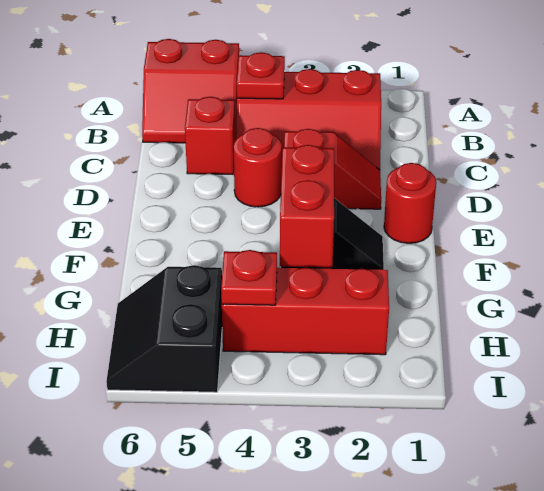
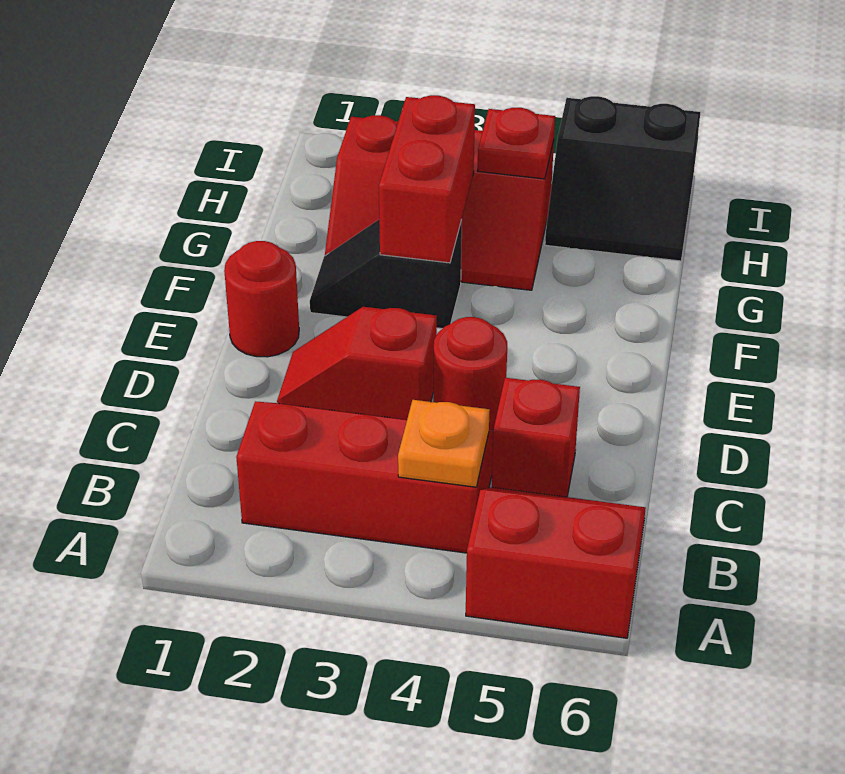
red 1x1 plate [237,52,285,99] -> orange 1x1 plate [398,400,490,487]
black 2x2 slope [106,265,222,392] -> black 2x2 slope turned to [545,96,700,261]

